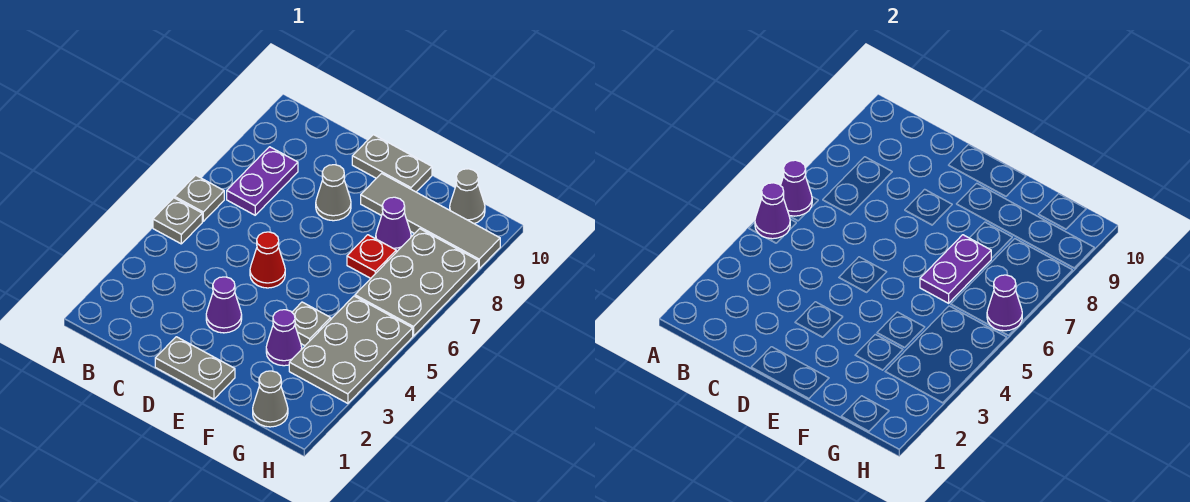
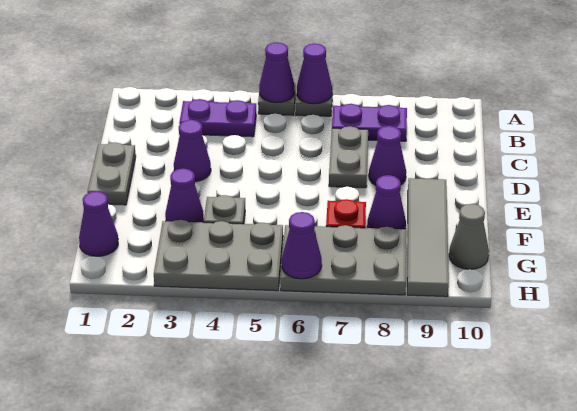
red 1x1 cone [250,232,285,288] -> none
grey 1x1 cone [316,165,351,221] -> purple 1x1 cone [369,126,406,185]
grey 1x2 plate [352,135,432,192] -> grey 1x2 plate moved to [329,126,368,188]
purple 1x2 plate [920,235,991,303] -> purple 1x2 plate moved to [179,99,256,137]
grey 1x1 cone [253,371,288,427] -> purple 1x1 cone [79,191,118,256]

